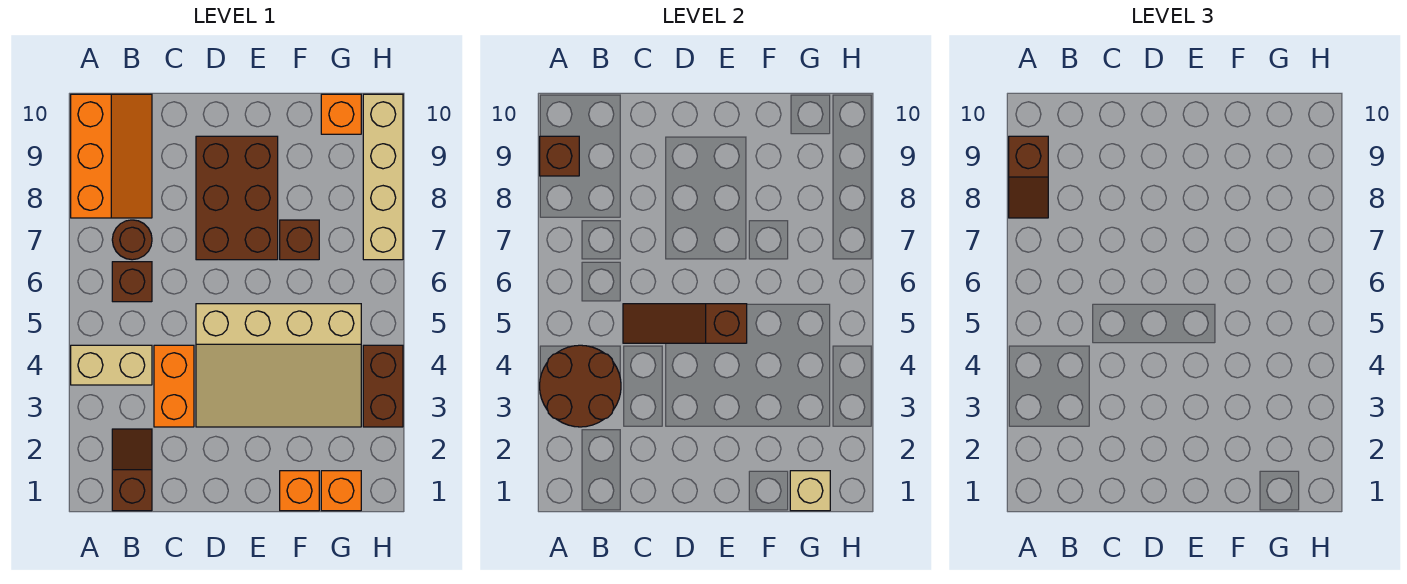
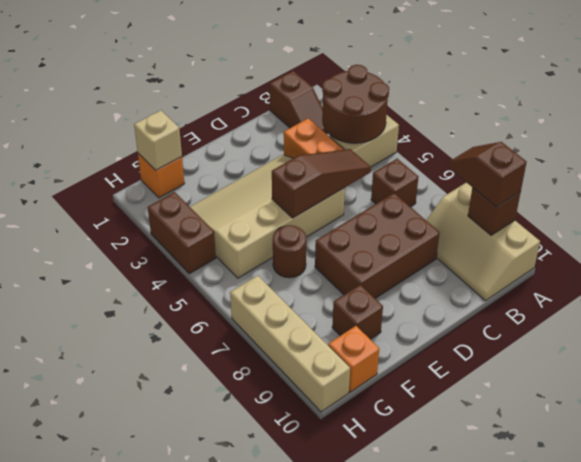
orange 2x3 slope [71,94,152,218] -> tan 2x3 slope [426,183,540,301]
brown 1x1 round brick [112,220,152,260] -> brown 1x1 round brick moved to [273,225,306,278]
brown 2x3 brick [196,136,278,260] -> brown 2x3 brick turned to [315,193,440,298]
orange 1x1 brick [280,471,319,511] -> none
brown 1x1 brick [280,220,319,260] -> brown 1x1 brick moved to [332,285,383,339]

